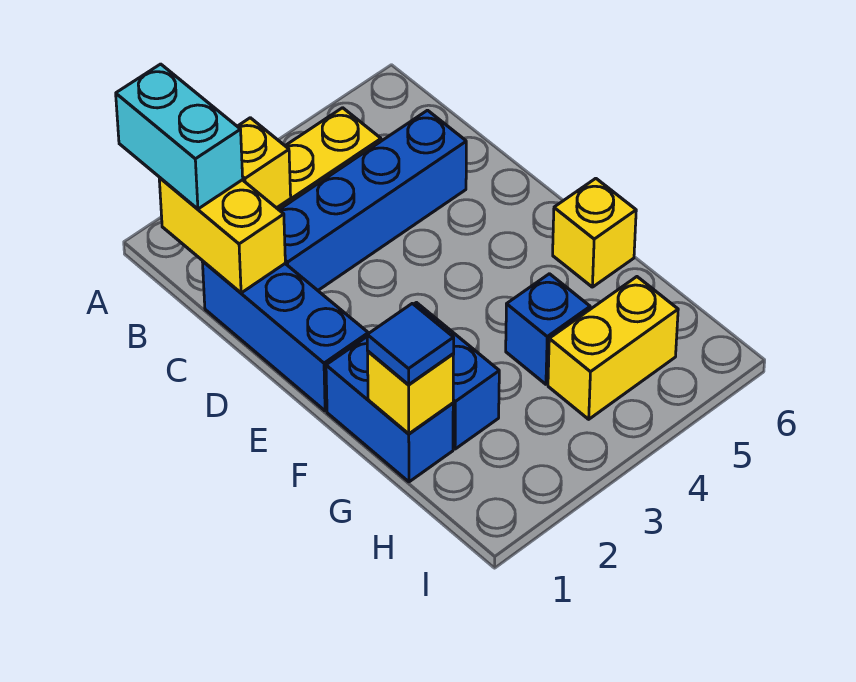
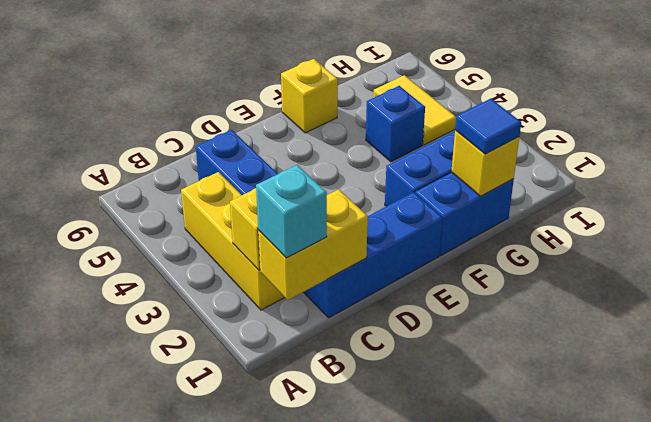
cyan 1x2 brick [116,64,243,209] -> cyan 1x1 brick [256,165,327,258]
yellow 1x2 brick [548,277,678,419] -> yellow 1x2 tile [373,75,456,145]

